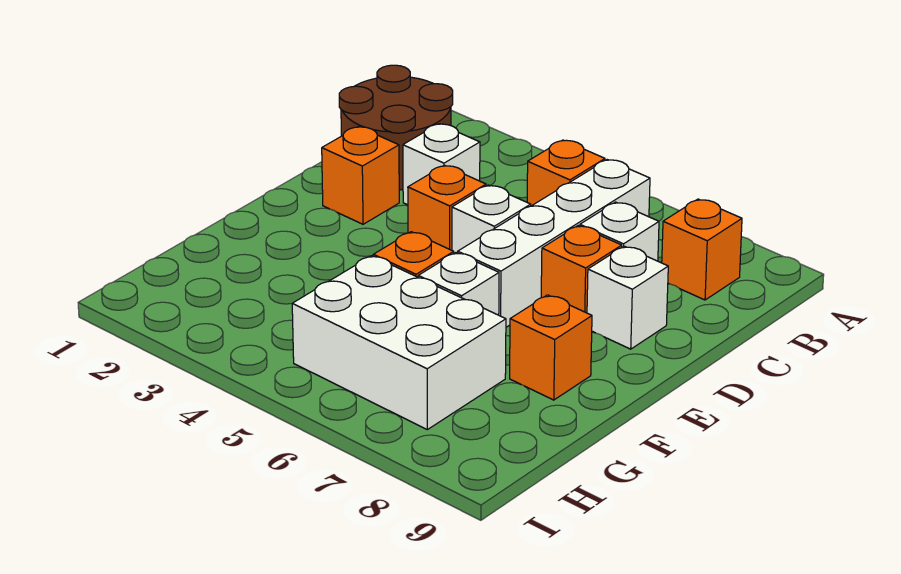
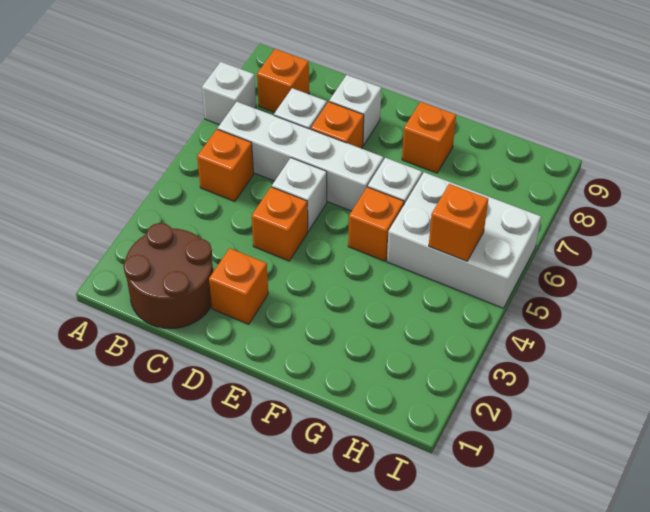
white 1x1 brick [403,124,480,205] -> white 1x1 brick moved to [202,62,256,125]
white 2x3 brick [292,256,506,430] -> white 2x3 brick turned to [387,172,541,308]
none -> orange 1x1 brick [429,184,488,261]

